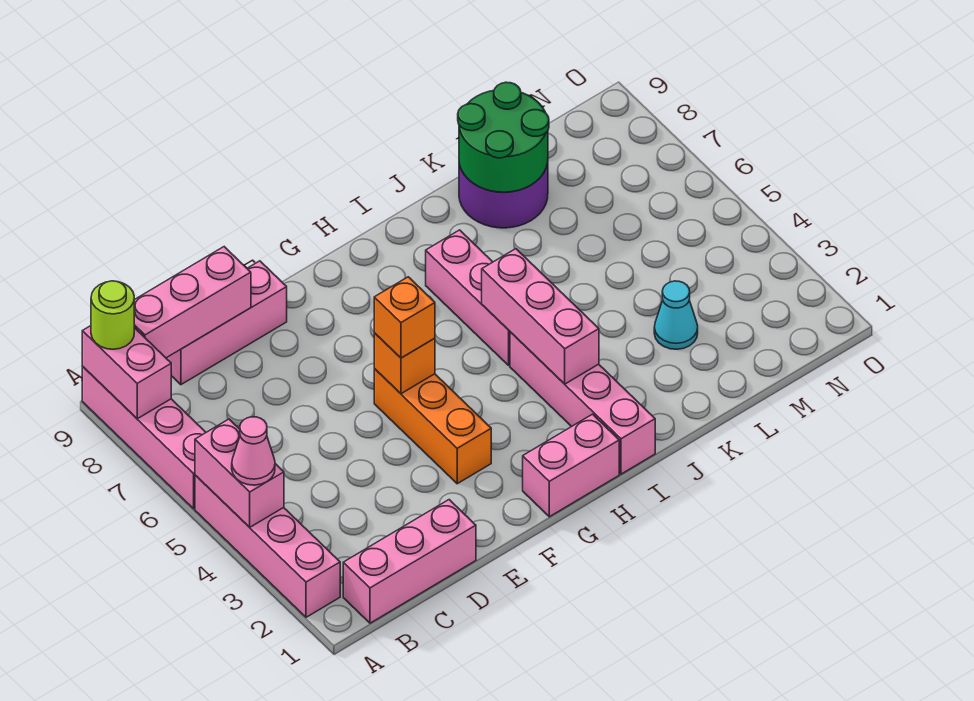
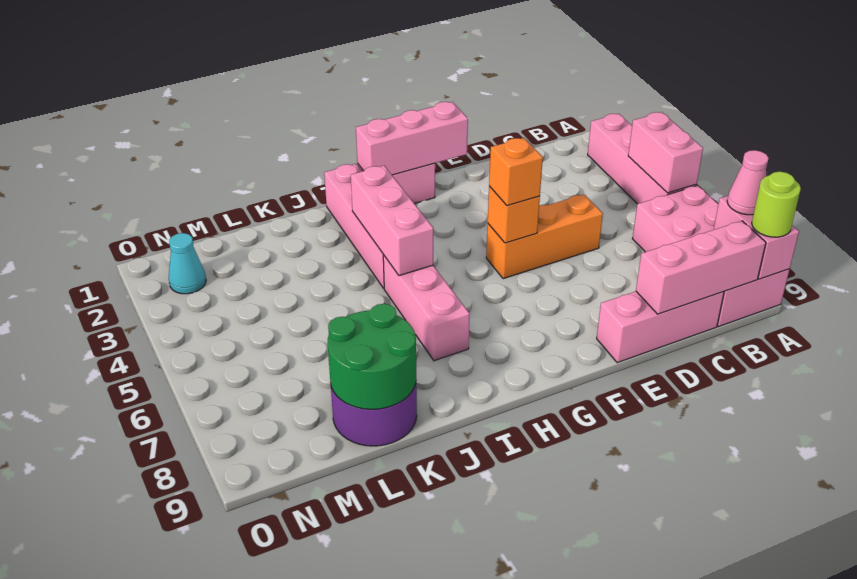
pink 1x1 cone [232,417,275,485] -> pink 1x1 cone moved to [727,150,769,215]
pink 1x4 brick [82,367,206,509] -> pink 2x4 brick [633,186,790,327]
pink 1x3 brick [343,500,476,623] -> pink 1x3 brick moved to [356,102,468,175]
orange 1x3 brick [374,369,491,484] -> orange 1x3 brick turned to [486,194,603,279]
cyan 1x1 cone [654,281,698,349] -> cyan 1x1 cone moved to [169,233,206,294]

